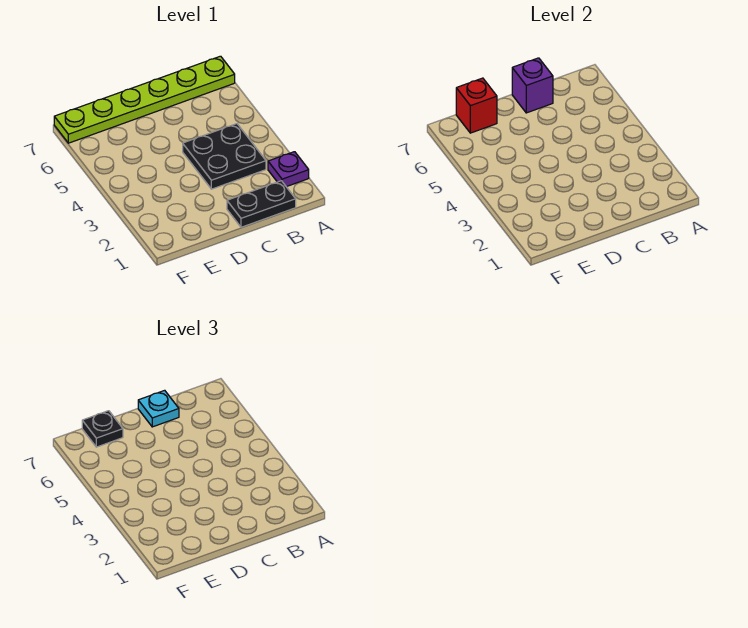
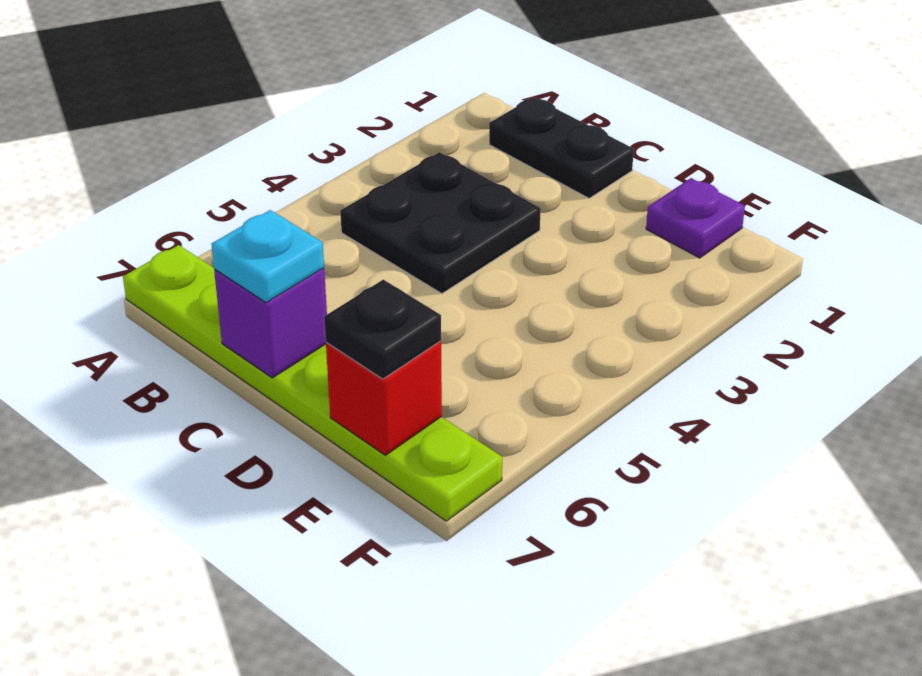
purple 1x1 plate [268,152,309,187] -> purple 1x1 plate moved to [646,178,745,258]

